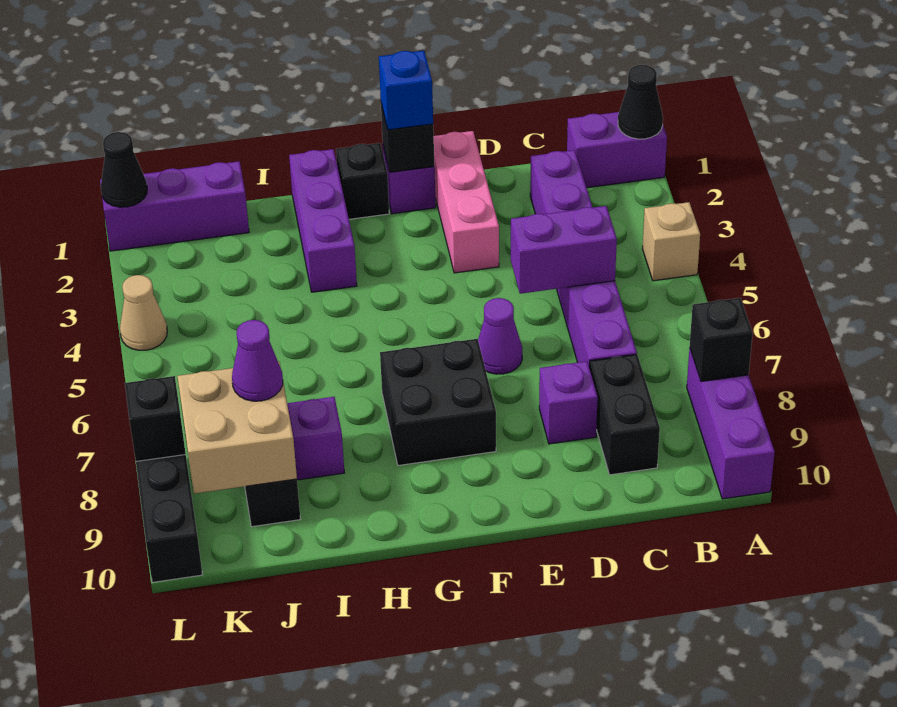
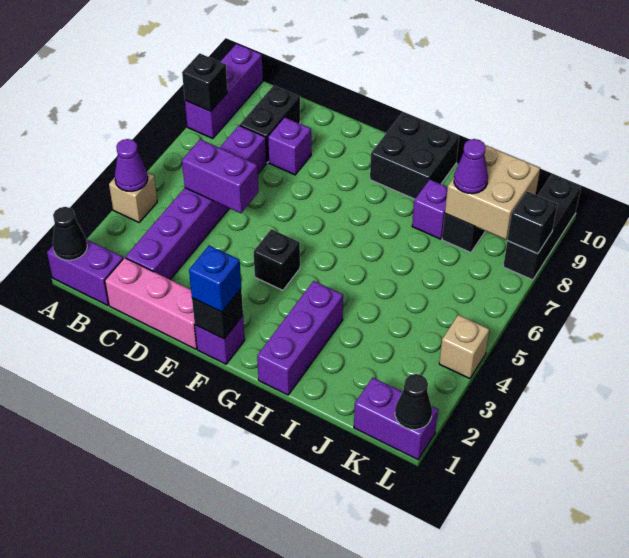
pink 1x3 brick [434,131,499,273] -> pink 1x3 brick turned to [105,258,197,349]
purple 1x1 cone [478,298,522,374] -> purple 1x1 cone moved to [115,139,148,191]
black 2x2 brick [380,339,496,466] -> black 2x2 brick moved to [370,113,459,199]
black 1x1 brick [336,143,389,219] -> black 1x1 brick moved to [254,229,300,290]
purple 1x3 brick [100,161,249,251] -> purple 1x2 brick [354,378,438,460]
tan 1x1 cone [120,275,167,350] -> tan 1x1 brick [439,315,489,379]

